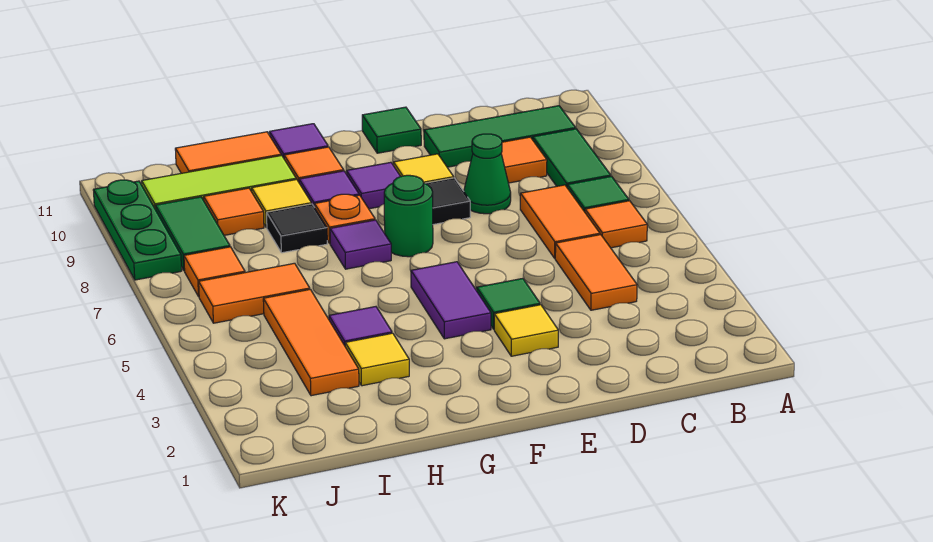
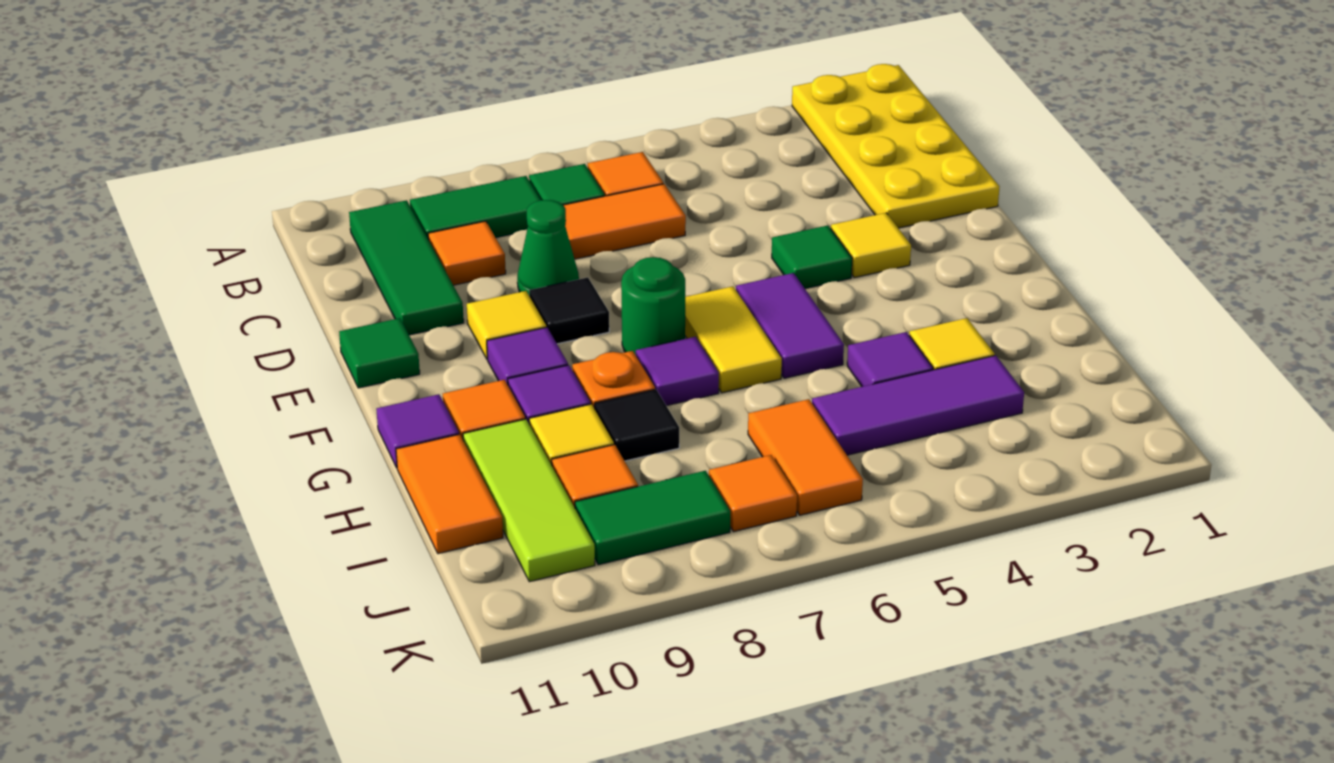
none -> yellow 2x4 plate [792,64,1000,228]
orange 1x2 tile [555,235,637,310] -> none
purple 1x2 tile [411,262,491,339] -> purple 1x2 tile turned to [736,273,844,378]
none -> yellow 1x2 tile [685,286,782,393]
orange 1x3 tile [263,289,359,396] -> purple 1x3 tile [812,356,1024,455]
green 1x3 plate [93,180,182,280] -> none

